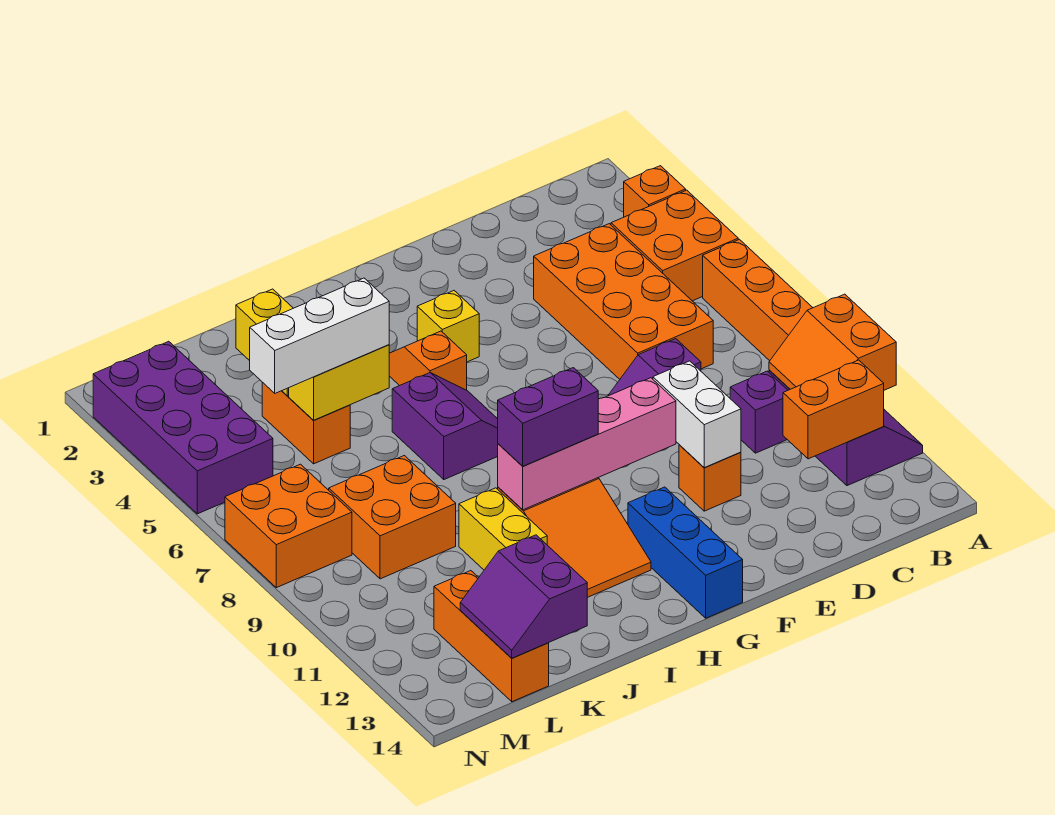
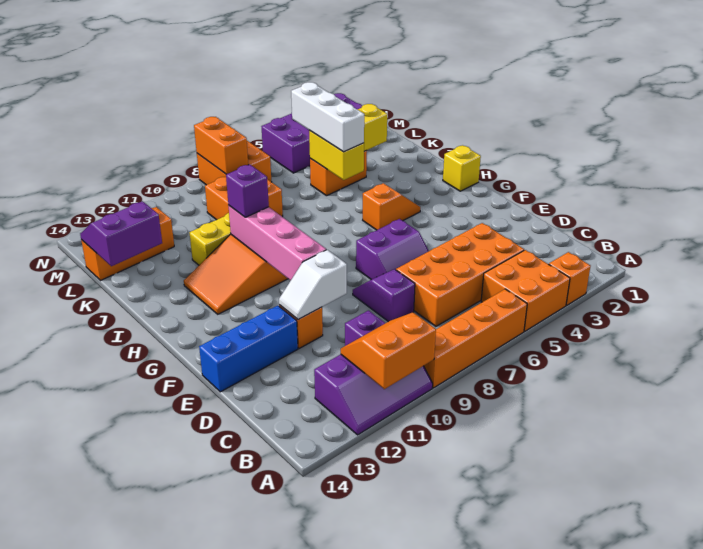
orange 1x2 brick [783,360,884,459] -> orange 1x2 brick moved to [194,117,248,174]
white 1x2 brick [653,361,741,468] -> white 1x2 slope [279,250,347,320]
yellow 1x1 brick [417,291,479,362] -> yellow 1x1 brick moved to [443,145,481,191]
blue 1x3 brick [628,487,743,618] -> blue 1x3 brick moved to [199,306,298,392]
purple 2x2 slope [392,373,498,479] -> purple 2x2 slope moved to [356,219,429,280]
purple 1x2 brick [498,368,598,466] -> purple 1x1 brick [226,164,269,217]

